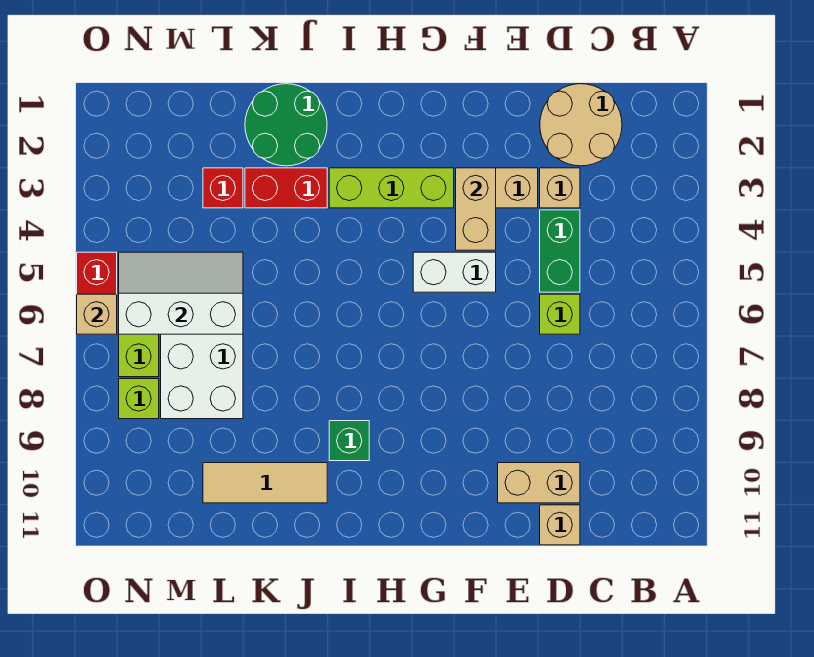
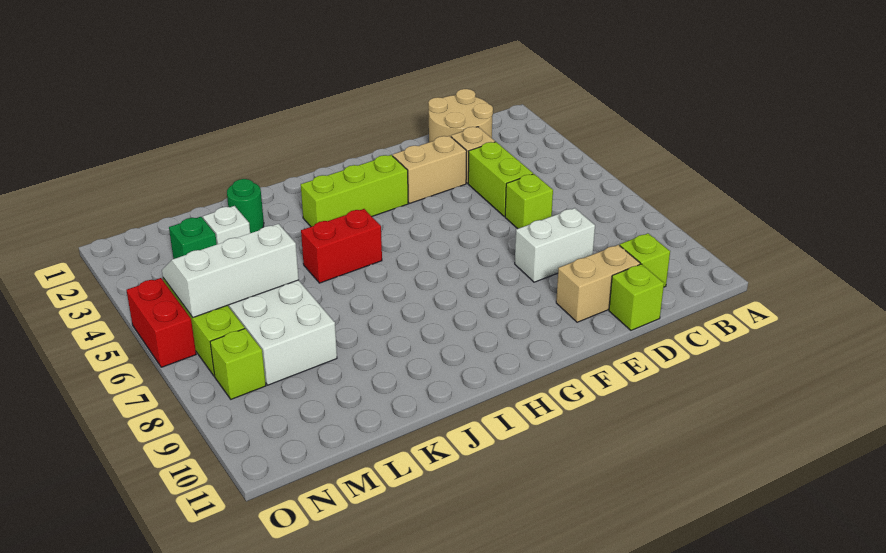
none -> lime 1x1 brick [620,233,670,287]
green 1x2 brick [540,210,580,292] -> lime 1x2 brick [468,142,533,217]
tan 1x1 brick [540,505,580,545] -> lime 1x1 brick [609,264,664,330]
tan 1x2 brick [456,168,496,250] -> none
white 1x2 brick [413,252,496,292] -> white 1x2 brick moved to [515,208,595,282]
green 1x1 brick [329,421,369,461] -> green 1x1 brick moved to [169,217,217,259]
green 2x2 round brick [245,84,327,166] -> green 1x1 round brick [227,179,264,233]
red 1x2 brick [245,168,327,208] -> red 1x2 brick moved to [301,209,382,283]
tan 1x3 tile [203,463,327,503] -> none
red 1x1 brick [203,168,243,208] -> white 1x1 brick [203,206,250,244]
tan 1x1 brick [77,294,117,334] -> none

